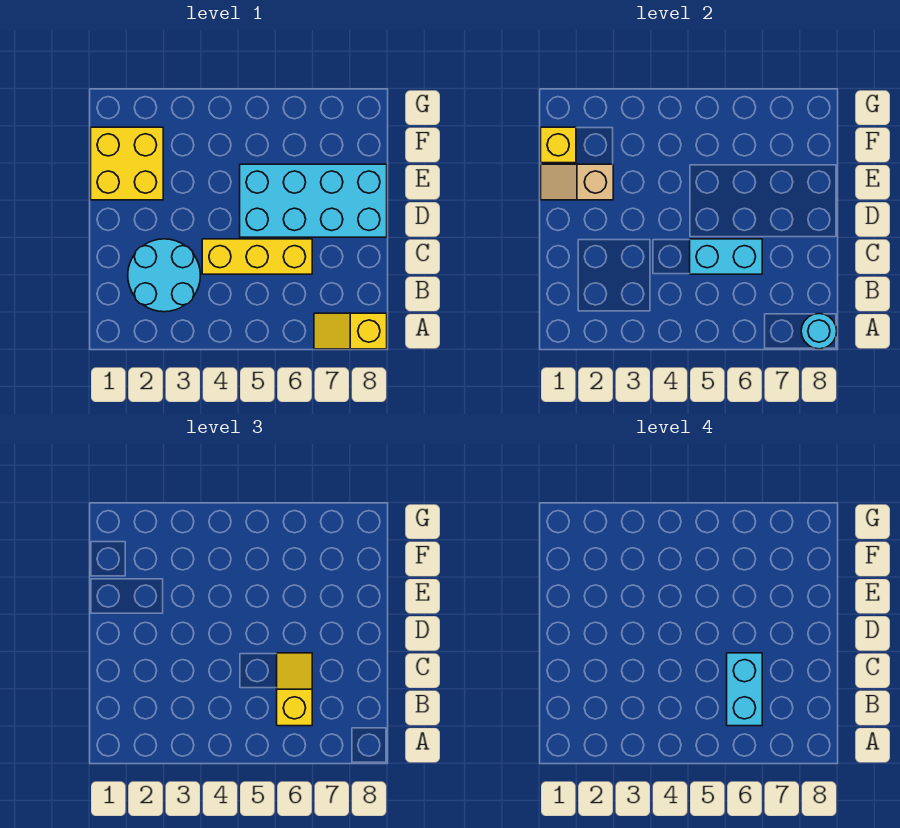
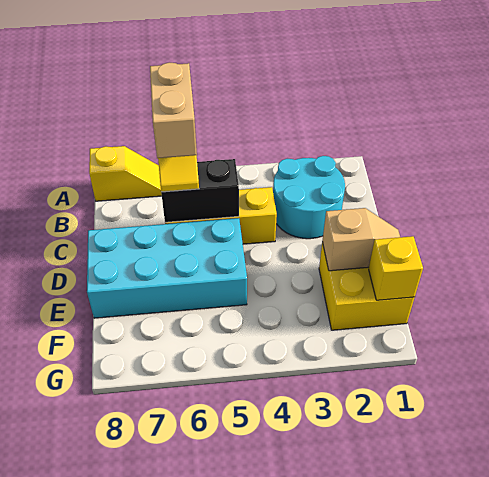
cyan 1x1 round brick [801,314,837,349] -> none
cyan 1x2 brick [727,653,762,726] -> tan 1x2 brick [150,62,197,158]
cyan 1x2 brick [690,239,762,274] -> black 1x2 brick [161,159,239,222]

